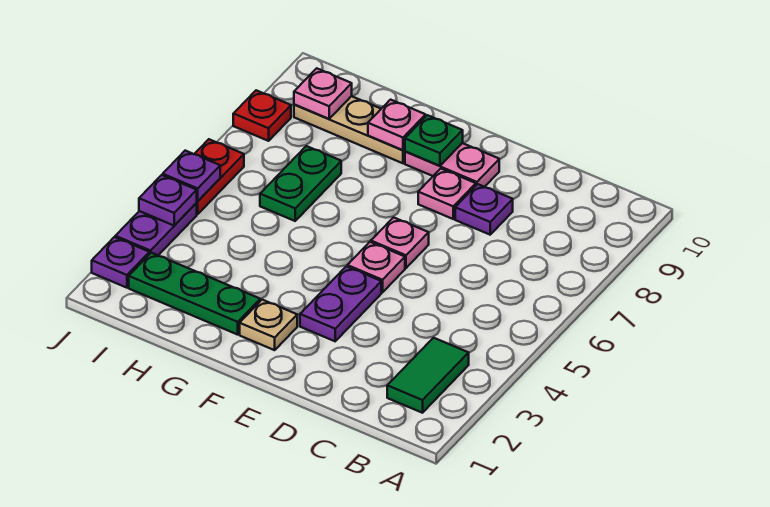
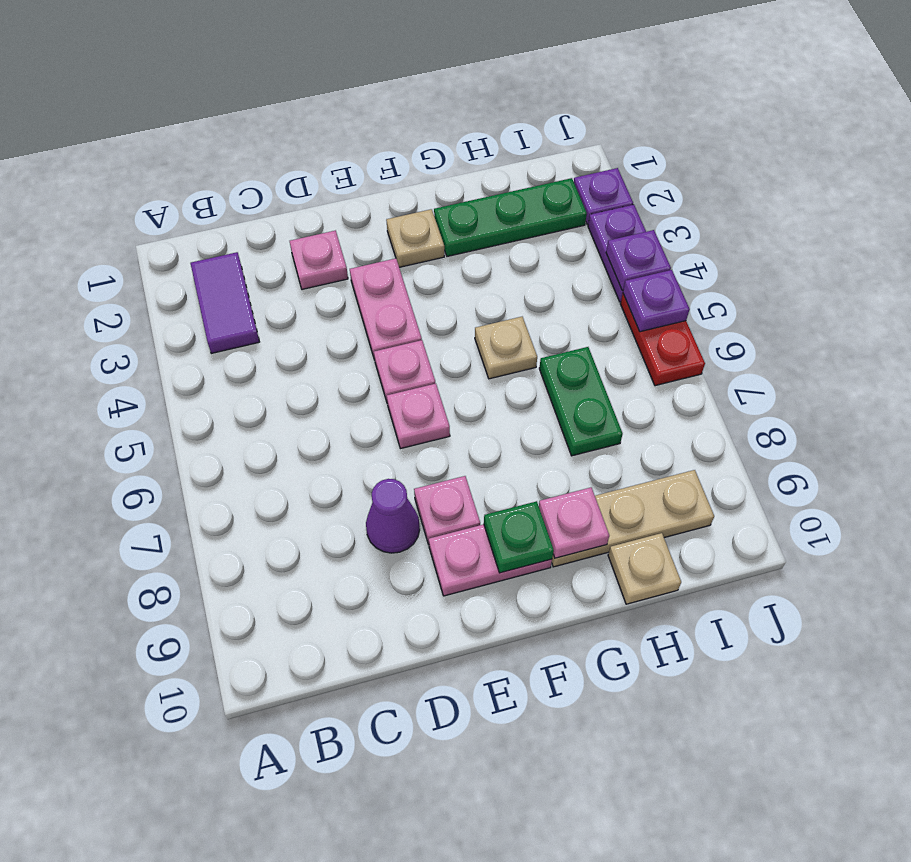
green 1x2 tile [387,338,469,413] -> purple 1x2 tile [190,252,259,353]
purple 1x1 plate [455,184,513,235] -> purple 1x1 cone [366,479,420,553]
purple 1x2 plate [300,266,381,341] -> pink 1x2 plate [350,258,422,360]
none -> tan 1x1 plate [475,317,537,379]
none -> tan 1x1 plate [608,533,681,604]
pink 1x1 plate [294,68,352,119] -> pink 1x1 plate moved to [290,230,348,289]
red 1x1 plate [233,90,291,141] -> none

